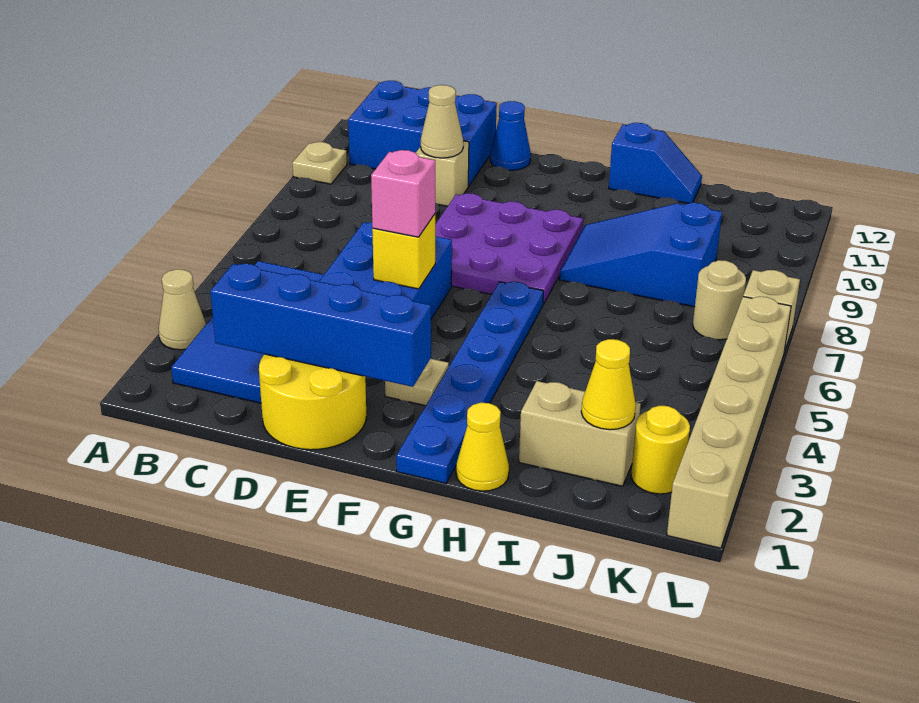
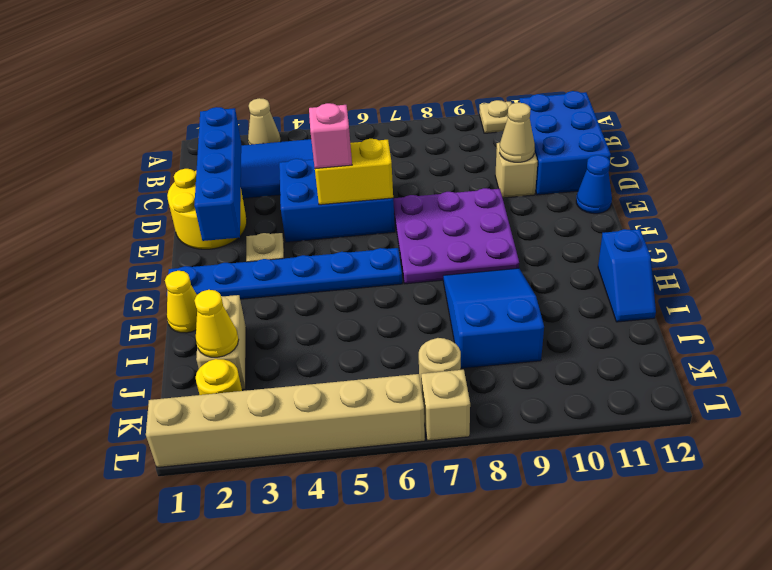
yellow 1x1 brick [372,214,435,289] -> yellow 1x2 brick [315,139,393,205]

